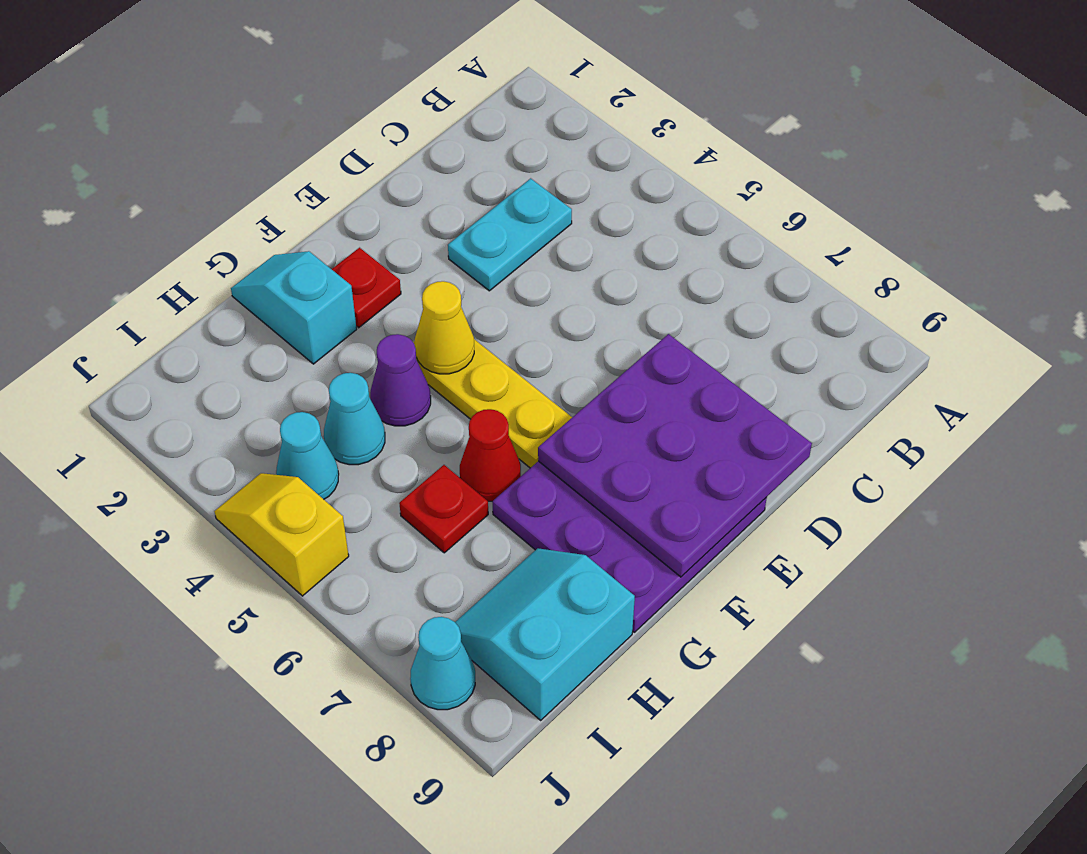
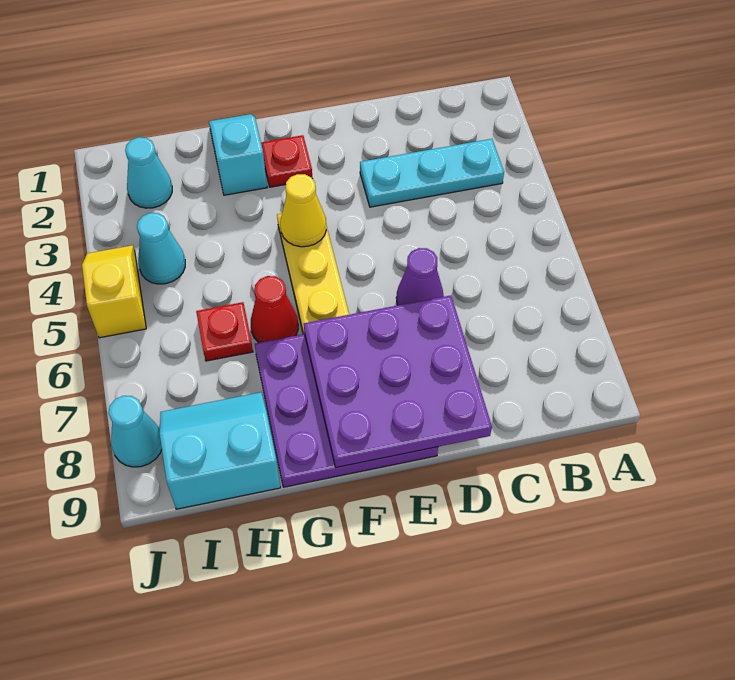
cyan 1x2 plate [448,178,572,291] -> cyan 1x3 plate [360,139,504,207]
purple 1x1 cone [370,334,431,426] -> purple 1x1 cone moved to [396,248,444,305]
cyan 1x1 cone [324,373,385,465] -> cyan 1x1 cone moved to [125,137,172,208]

